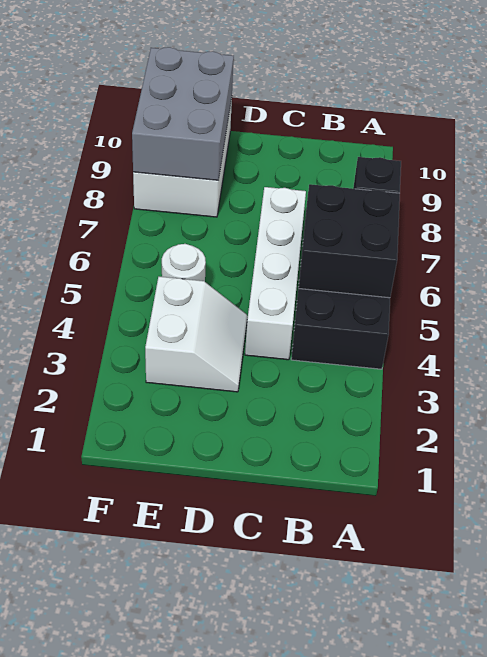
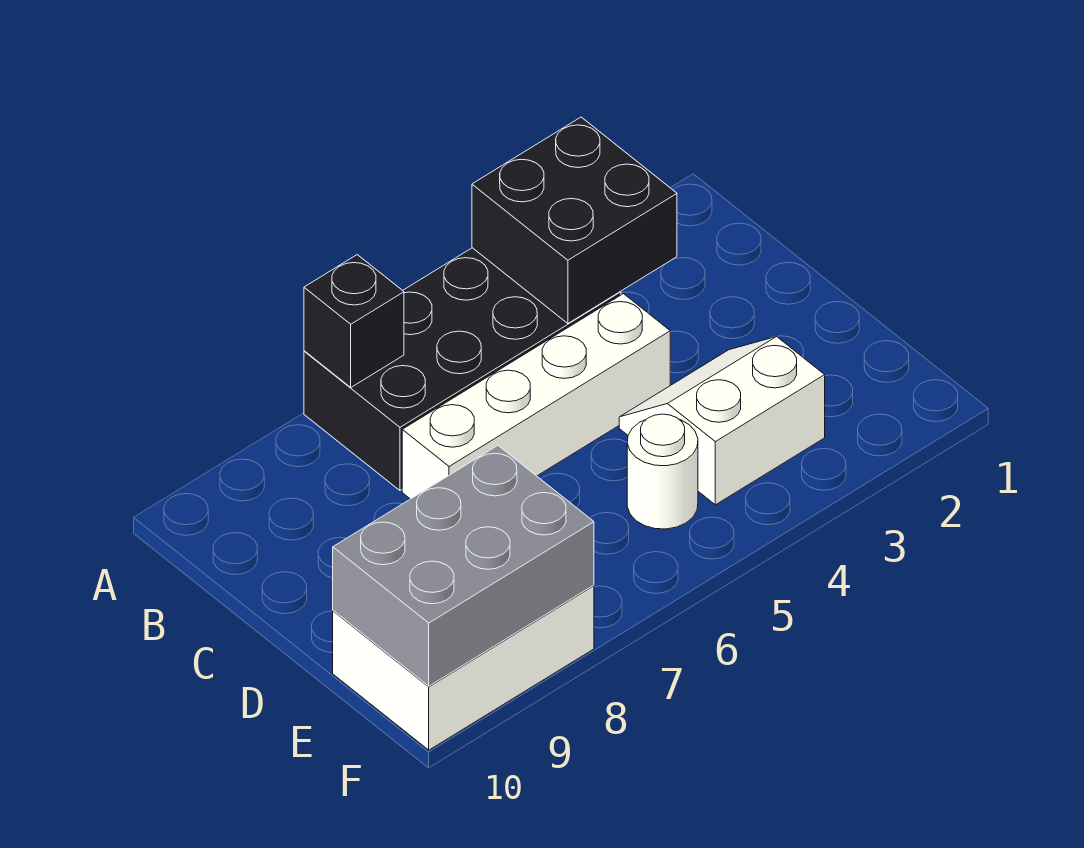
black 2x2 brick [299,184,400,298] -> black 2x2 brick moved to [472,117,677,323]

